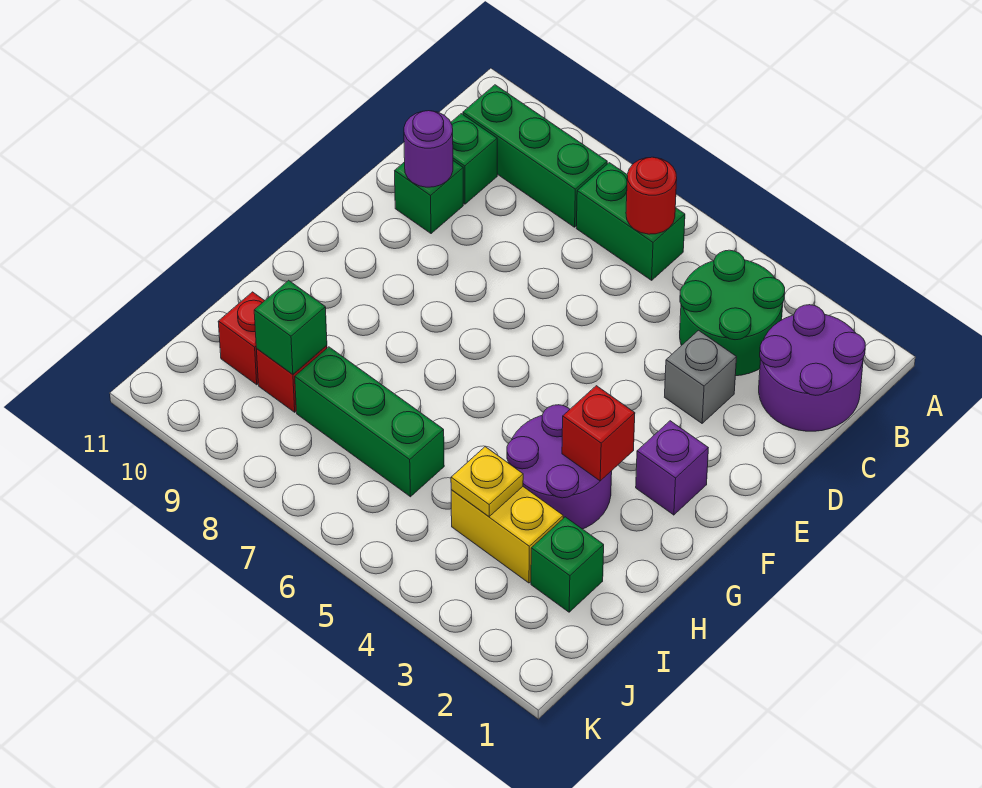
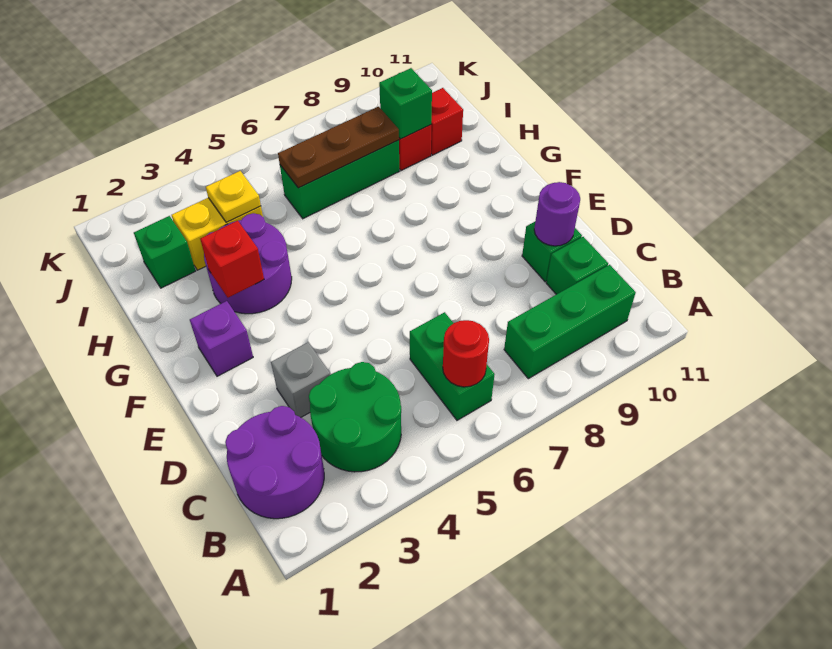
green 1x2 brick [576,163,685,280] -> green 1x2 brick turned to [410,312,495,420]
none -> brown 1x3 plate [278,107,399,188]

